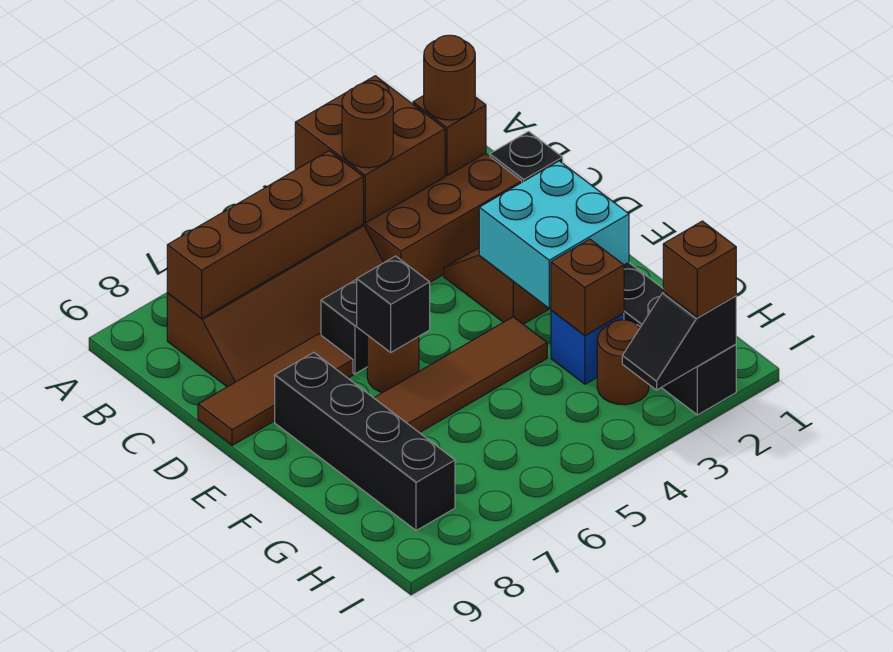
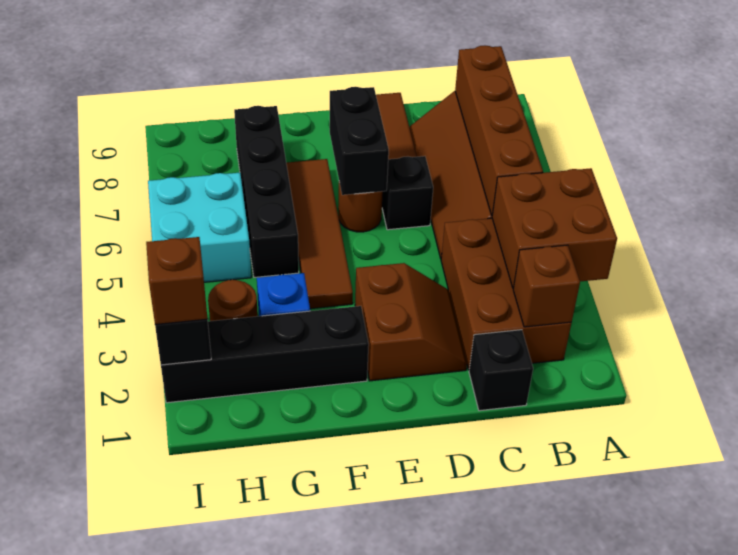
brown 1x1 round brick [424,35,475,120] -> none
brown 1x1 round brick [342,83,393,168] -> none
cyan 2x2 brick [479,161,629,308] -> cyan 2x2 brick moved to [148,173,251,282]
black 1x1 brick [357,256,430,352] -> black 1x2 brick [330,87,389,195]
black 1x4 brick [275,352,455,531] -> black 1x4 brick turned to [234,106,299,277]
brown 1x1 brick [551,239,624,336] -> none

